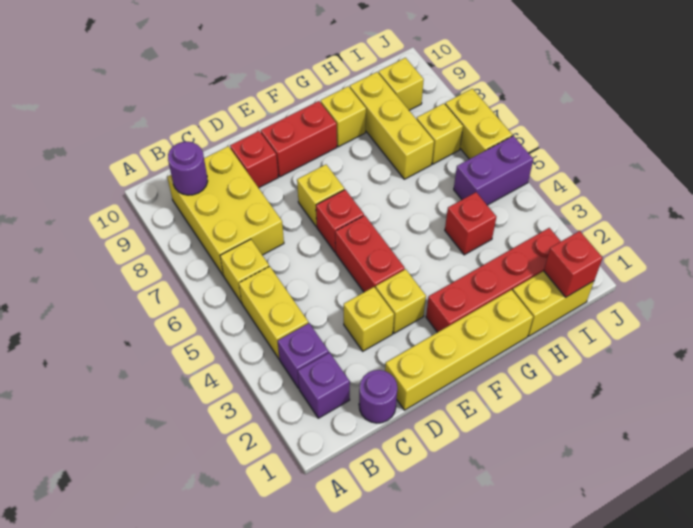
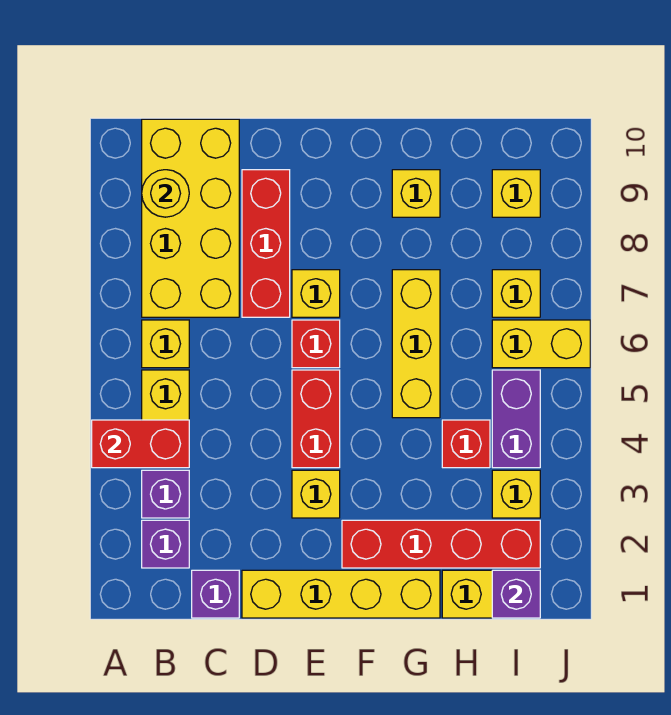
yellow 2x3 brick [167,146,284,276] -> yellow 2x4 brick [142,119,239,317]
purple 1x1 round brick [168,142,208,195] -> yellow 1x1 round brick [142,170,189,217]
purple 1x1 round brick [359,370,397,423] -> purple 1x1 brick [192,570,239,618]
yellow 1x1 brick [344,287,394,351] -> yellow 1x1 brick moved to [492,470,540,518]
red 1x1 brick [230,131,278,188] -> red 1x3 brick [242,170,290,317]
red 1x2 brick [261,101,337,177] -> red 1x2 brick moved to [92,420,189,468]
yellow 1x3 brick [350,72,434,179] -> yellow 1x3 brick moved to [392,270,440,418]
red 1x1 brick [544,231,603,297] -> purple 1x1 brick [492,570,540,618]
purple 1x2 brick [454,136,533,205] -> purple 1x2 brick turned to [492,370,540,468]
yellow 1x2 brick [445,89,512,159] -> yellow 1x2 brick turned to [492,320,590,368]

